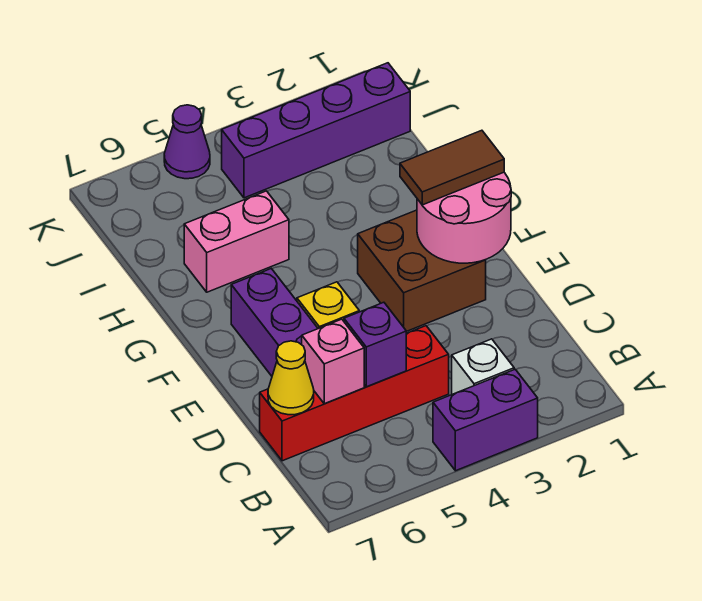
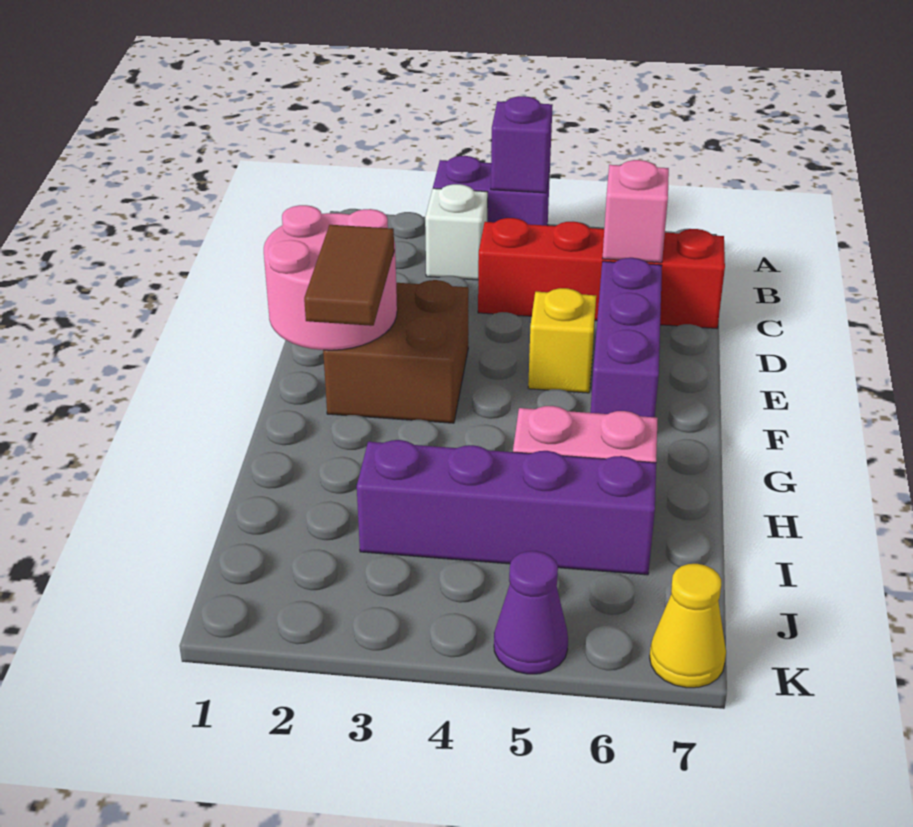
purple 1x1 brick [344,302,406,387] -> purple 1x1 brick moved to [491,96,553,193]
yellow 1x1 cone [268,341,314,415] -> yellow 1x1 cone moved to [650,564,726,688]
brown 1x2 tile [400,130,504,205] -> brown 1x2 tile turned to [304,225,394,326]
purple 1x4 brick [222,63,410,198] -> purple 1x4 brick moved to [357,440,656,575]

